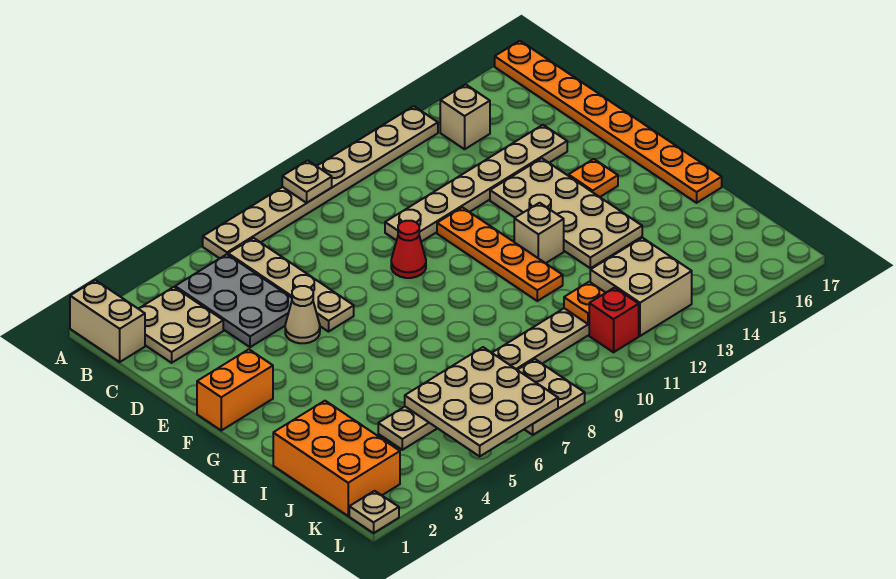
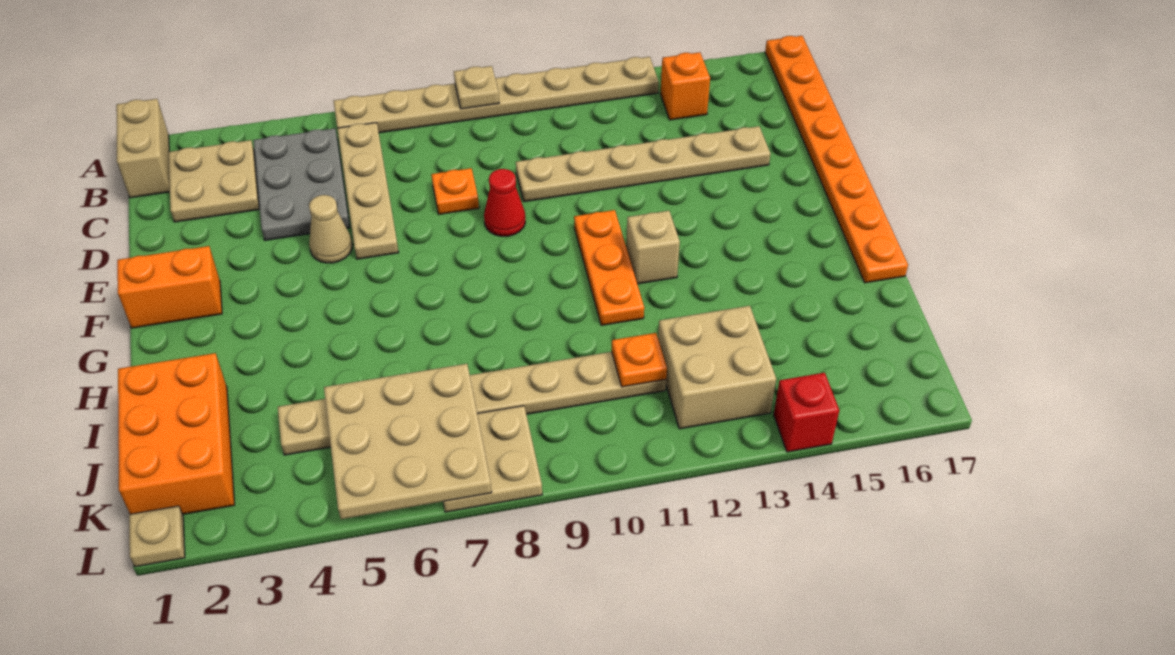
tan 1x1 brick [440,84,490,149] -> orange 1x1 brick [660,52,710,120]
orange 1x4 plate [437,207,563,301] -> orange 1x3 plate [574,210,644,325]
tan 2x4 plate [490,158,642,268] -> none
orange 1x1 plate [569,159,618,197] -> orange 1x1 plate moved to [431,168,479,214]
red 1x1 brick [589,288,639,352] -> red 1x1 brick moved to [774,373,839,452]

